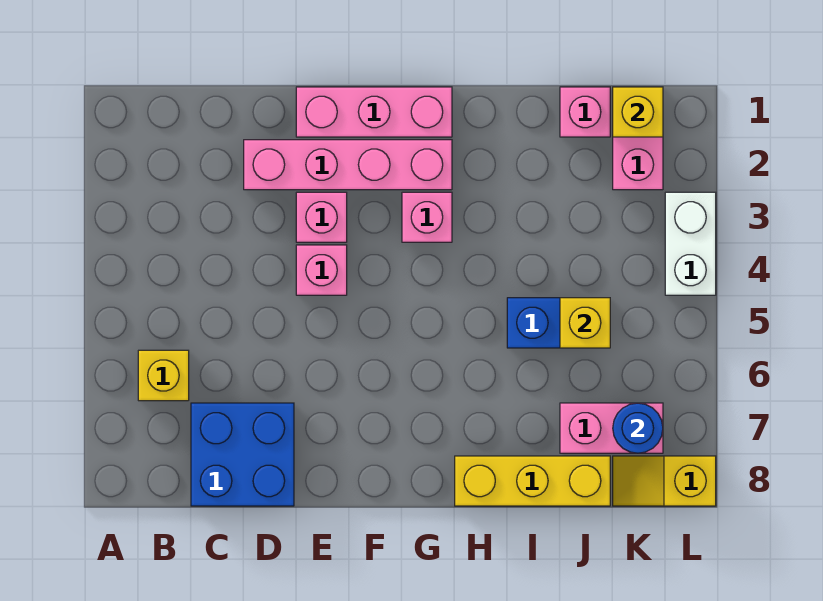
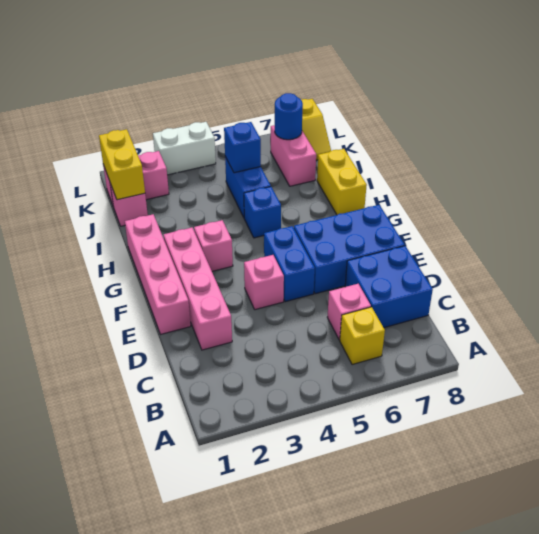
pink 1x3 brick [296,87,452,137] -> pink 1x4 brick [125,214,191,334]
pink 1x1 brick [296,192,347,242] -> pink 1x1 brick moved to [327,284,371,340]
none -> blue 1x2 brick [264,226,315,302]
none -> blue 2x3 brick [294,205,405,294]
none -> blue 1x1 brick [244,187,281,238]
yellow 1x3 brick [455,456,610,506] -> yellow 1x2 brick [317,149,367,215]
yellow 1x1 brick [560,298,610,348] -> blue 1x1 brick [224,122,261,173]
yellow 1x1 brick [613,87,663,137] -> yellow 1x2 brick [99,129,145,200]

